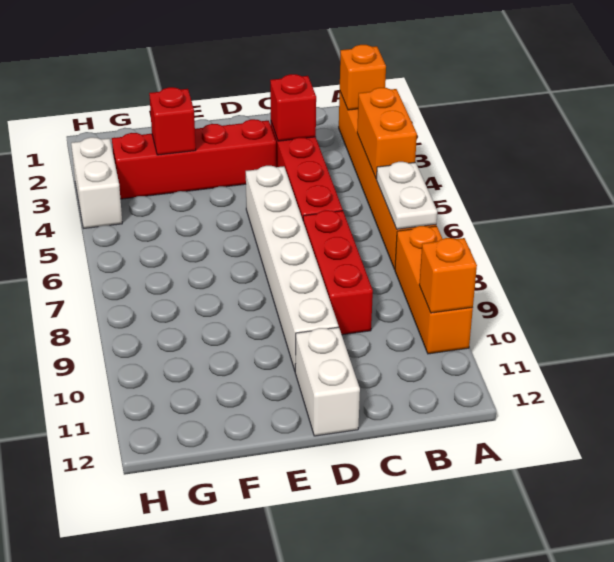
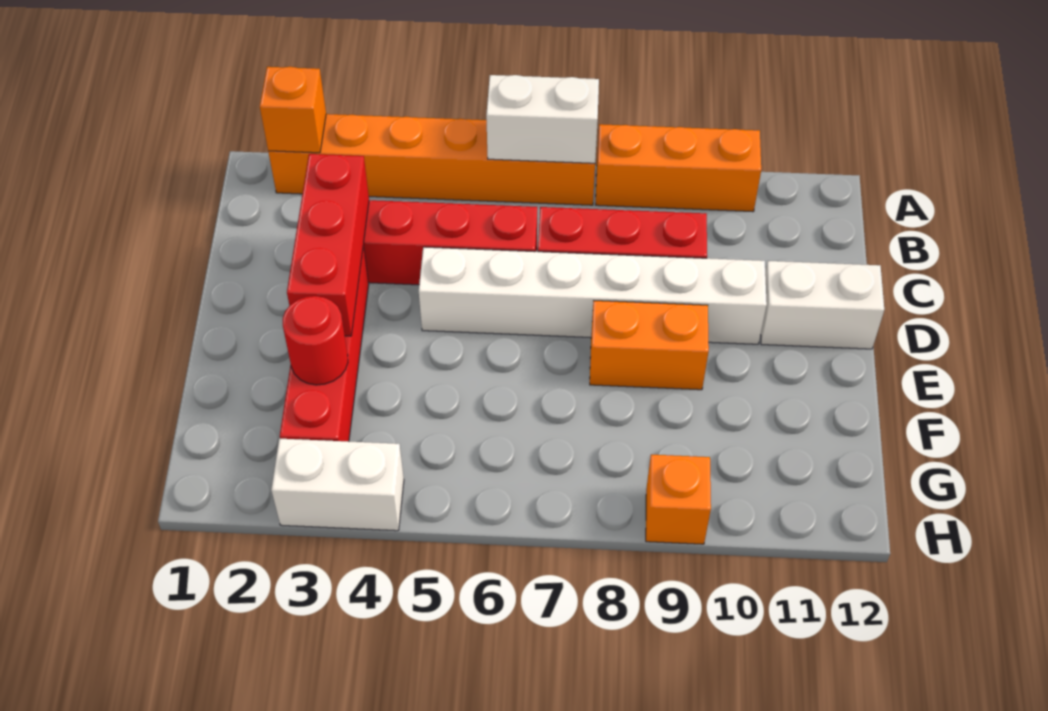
orange 1x2 brick [357,88,417,179] -> orange 1x2 brick moved to [590,301,709,390]
white 1x2 plate [376,162,437,229] -> white 1x2 brick [486,75,599,163]
orange 1x1 brick [419,238,477,313] -> orange 1x1 brick moved to [646,455,711,544]
red 1x1 brick [270,74,316,141] -> red 1x3 brick [287,154,369,336]
red 1x1 brick [149,87,196,155] -> red 1x1 round brick [283,296,348,385]

